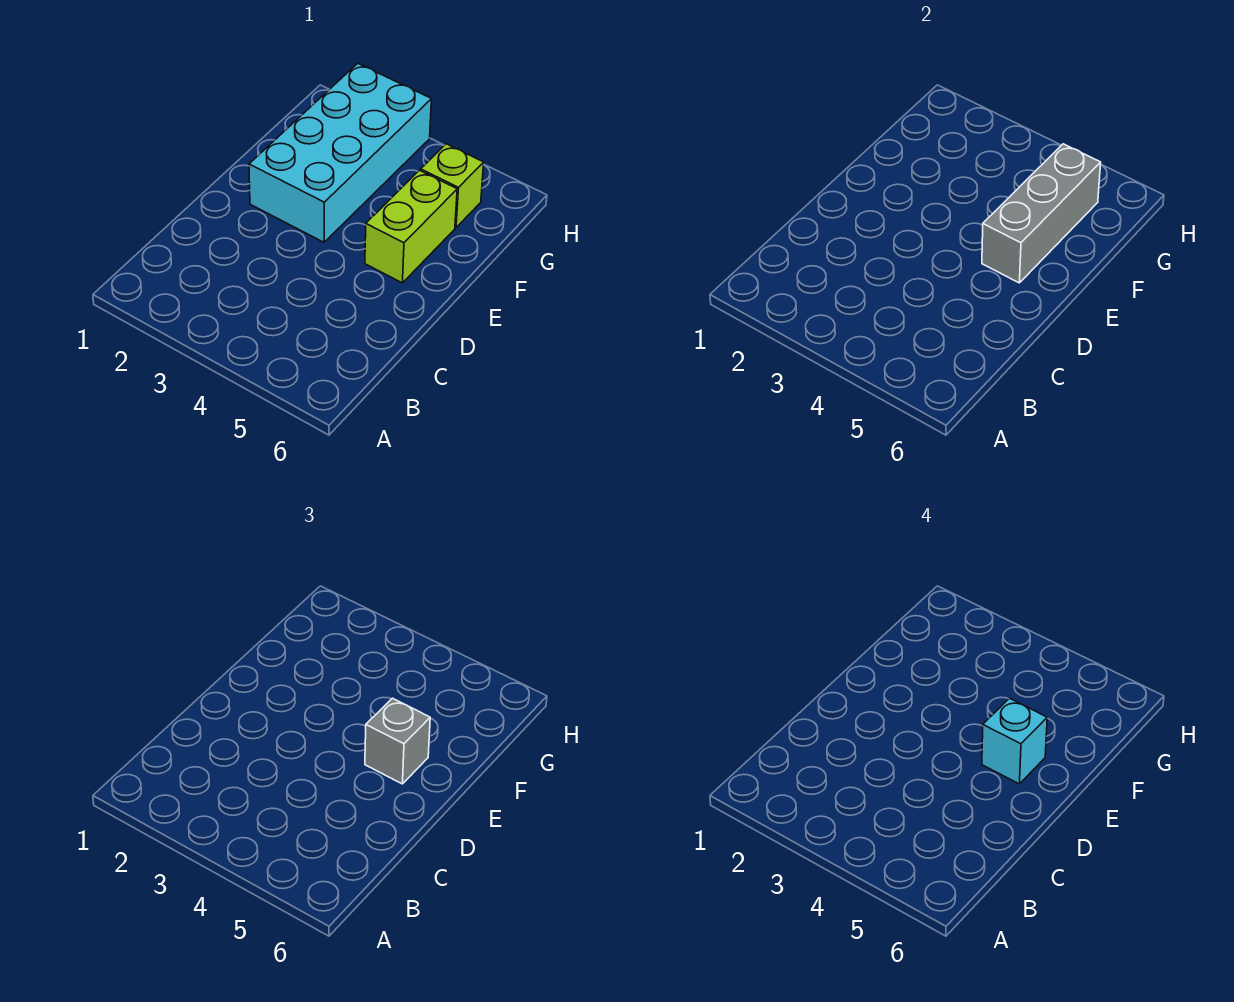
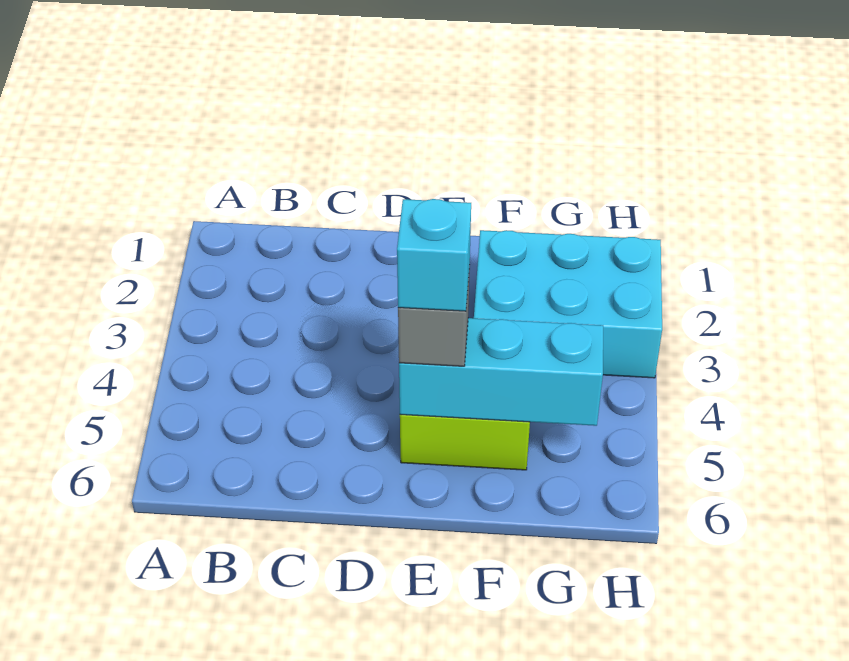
cyan 2x4 brick [249,63,431,242] -> cyan 2x3 brick [474,230,662,378]
grey 1x3 brick [982,144,1101,283] -> cyan 1x3 brick [399,318,603,426]
lime 1x1 brick [421,144,484,228] -> none

